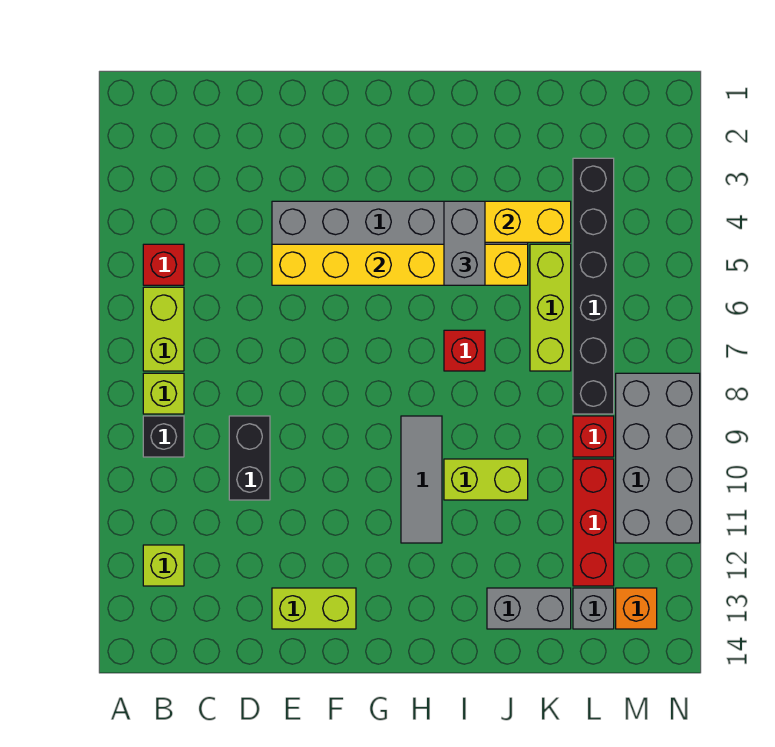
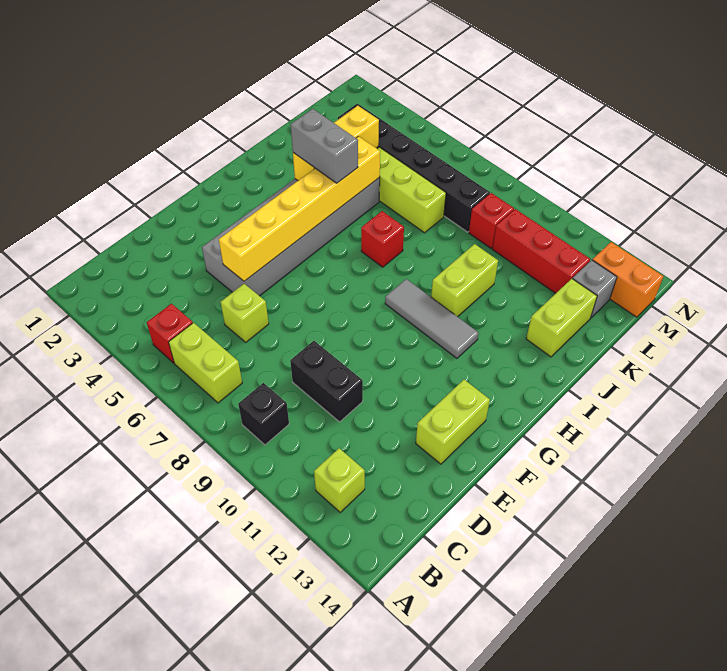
lime 1x1 brick [143,373,184,414] -> lime 1x1 brick moved to [221,284,269,342]
grey 1x2 brick [487,588,571,629] -> lime 1x2 brick [526,279,597,357]
grey 2x4 brick [616,373,700,543] -> none
orange 1x1 brick [616,588,657,629] -> orange 1x2 brick [592,242,663,317]

